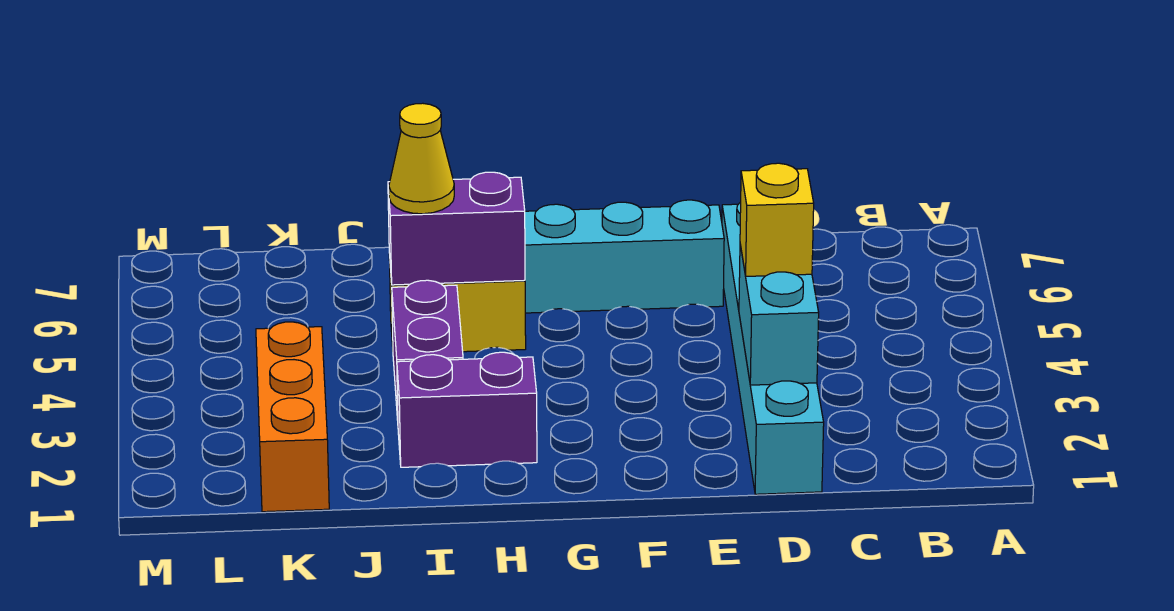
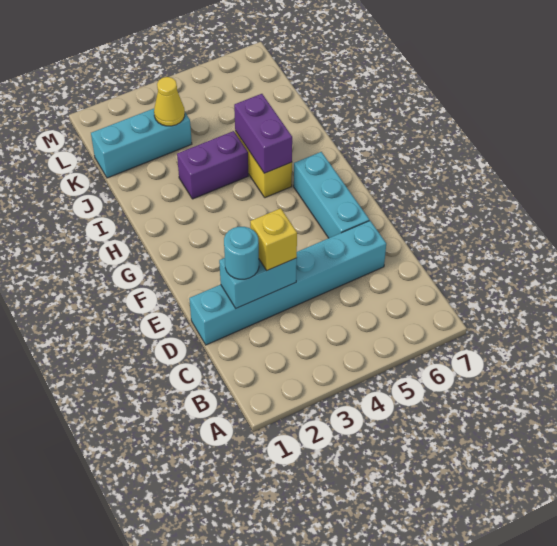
none -> cyan 1x1 round brick [224,227,259,279]
purple 1x2 brick [397,352,537,467] -> none
yellow 1x1 cone [389,103,454,214] -> yellow 1x1 cone moved to [154,77,185,126]
orange 1x3 brick [256,322,329,512] -> cyan 1x3 brick [91,109,192,178]

